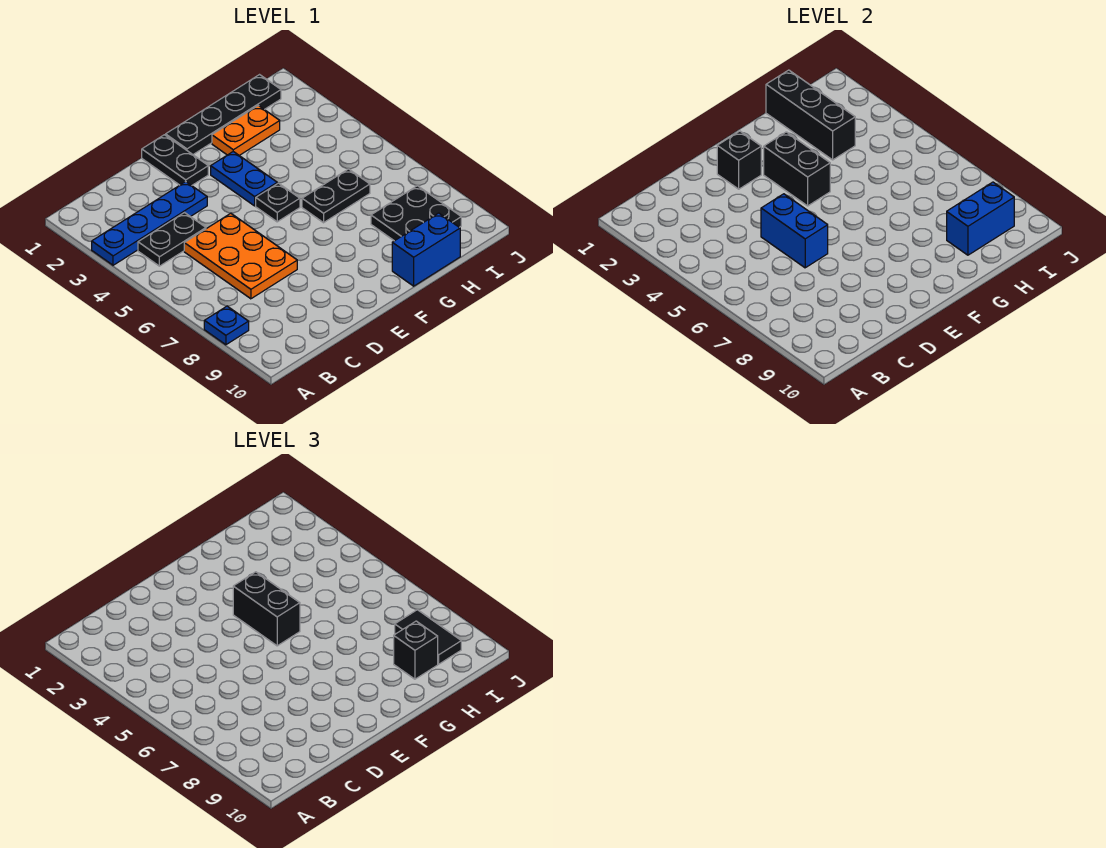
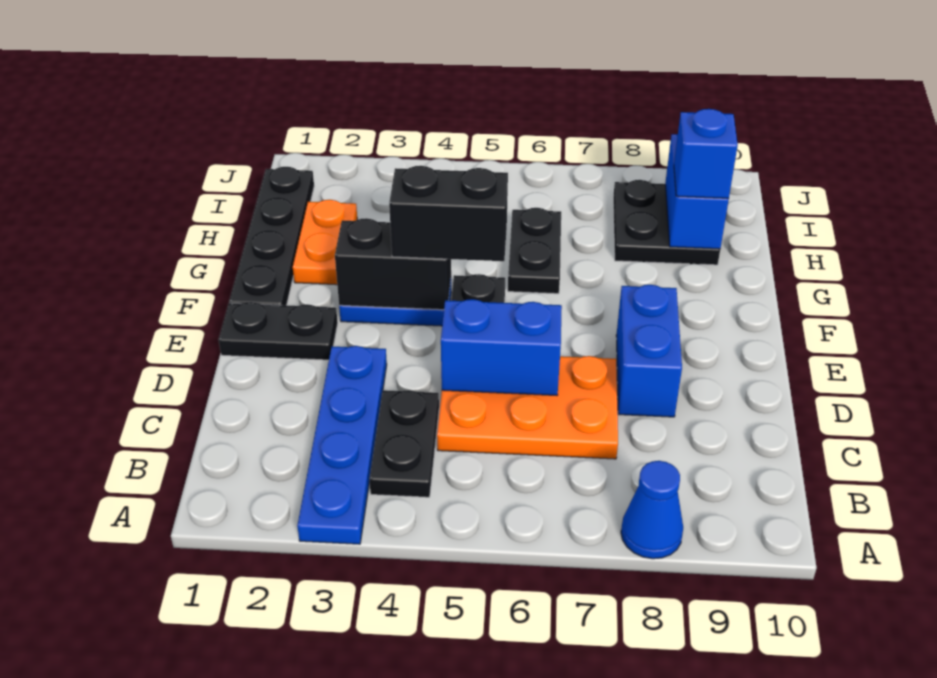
blue 1x1 plate [204,306,249,345] -> blue 1x1 cone [621,461,683,559]
black 1x1 brick [717,131,761,189] -> none
blue 1x2 brick [392,213,460,286] -> blue 1x2 brick moved to [616,285,682,417]
black 1x3 brick [766,70,855,160] -> none
black 1x1 brick [394,621,438,679] -> blue 1x1 brick [674,109,738,198]
black 1x2 tile [395,610,461,664] -> none

